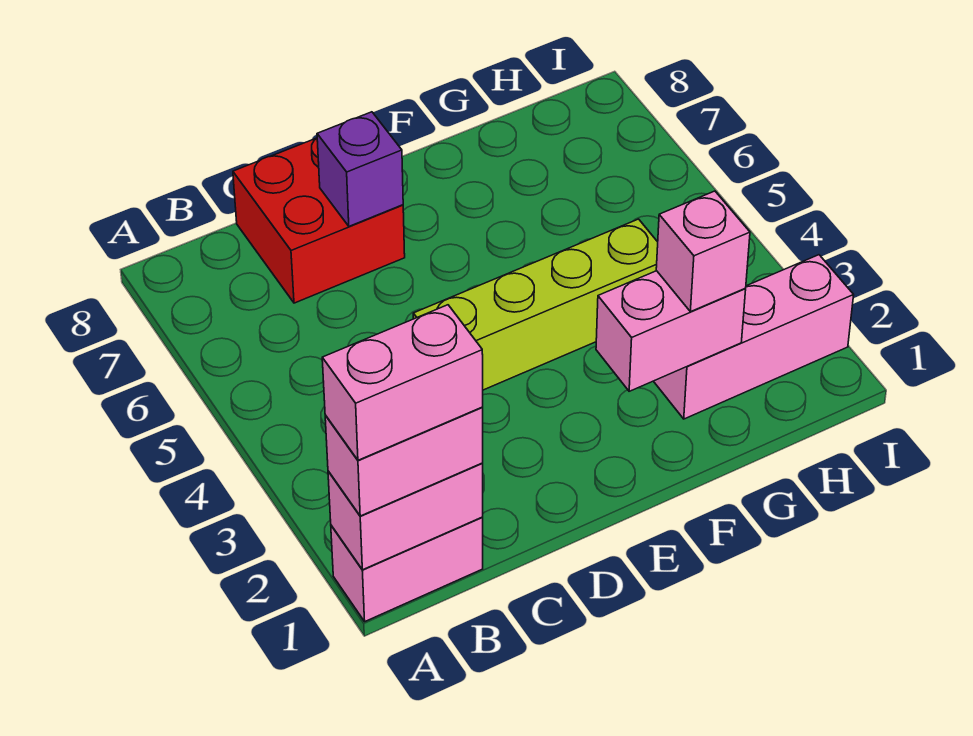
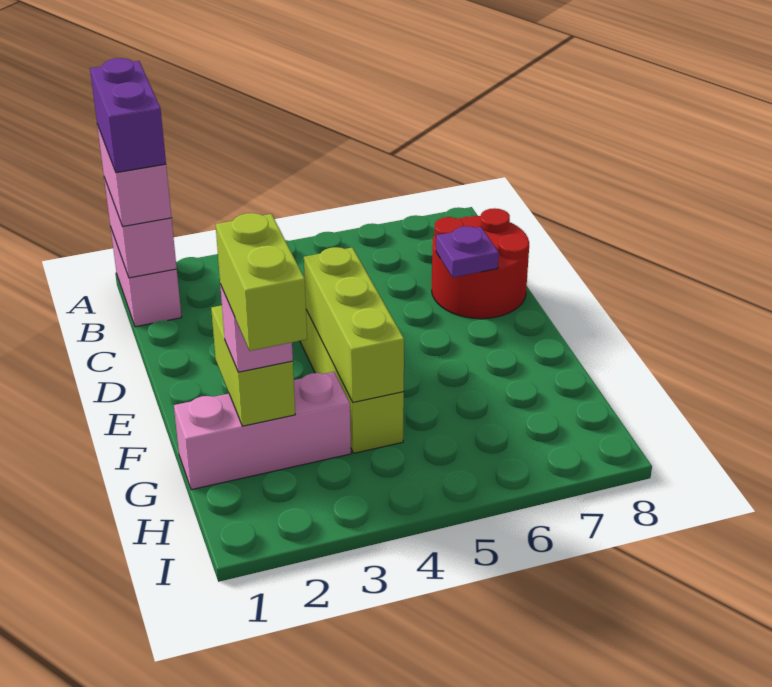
pink 1x2 brick [322,305,483,460] -> purple 1x2 brick [90,58,166,173]
red 2x2 brick [233,138,405,303] -> red 2x2 round brick [432,208,529,319]
purple 1x1 brick [317,112,403,226] -> purple 1x1 plate [436,226,499,277]
none -> lime 1x3 brick [304,247,404,402]
pink 1x2 brick [596,271,746,391] -> lime 1x2 brick [211,305,295,426]
pink 1x3 brick [654,255,854,419] -> pink 1x3 brick turned to [174,372,351,490]
none -> lime 1x2 brick [216,213,307,351]

